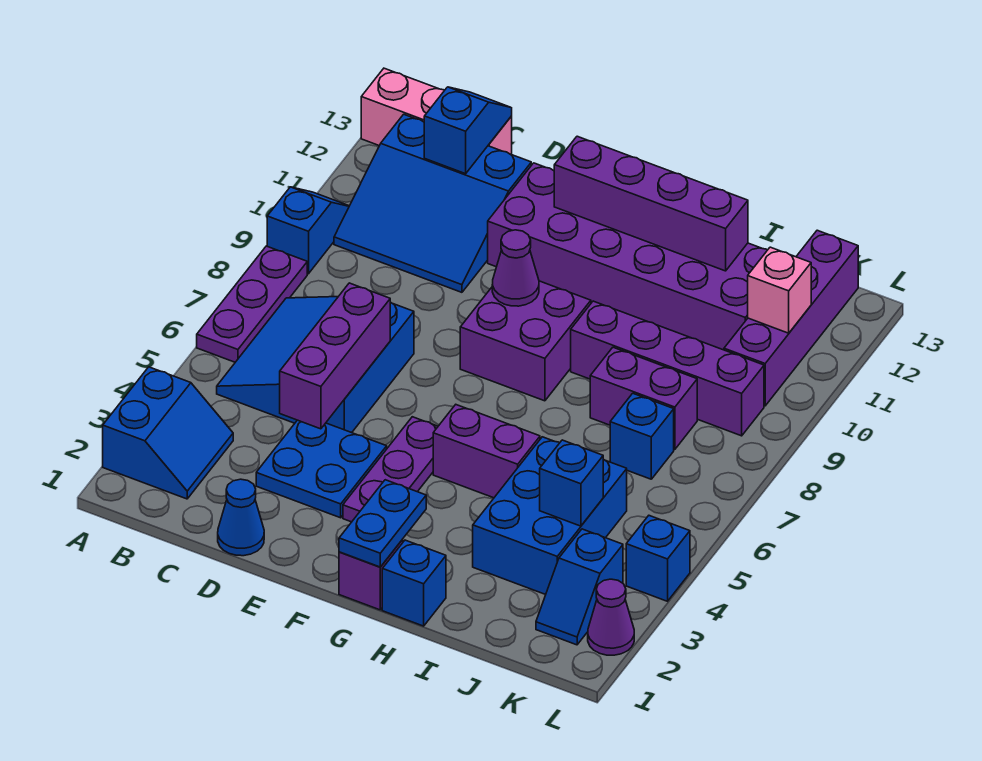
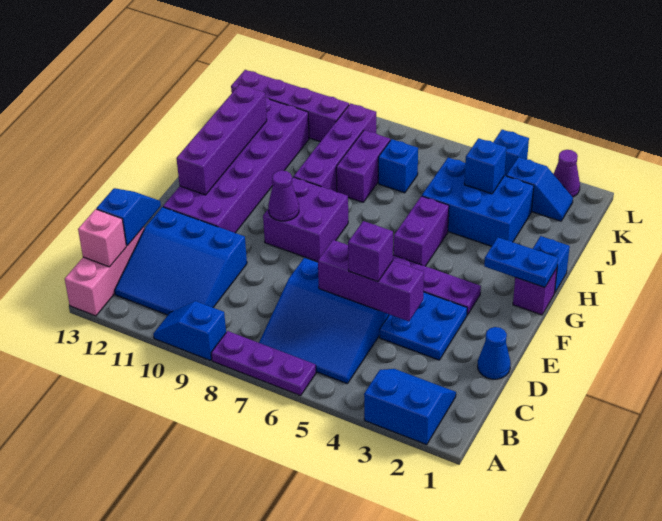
blue 3x3 slope [334,114,531,292] -> blue 3x3 slope turned to [115,207,247,315]
blue 1x2 slope [424,87,512,174] -> blue 1x2 slope turned to [96,188,161,246]
none -> purple 1x1 brick [348,221,393,282]
pink 1x1 brick [748,247,811,333] -> pink 1x1 brick moved to [78,209,126,267]

